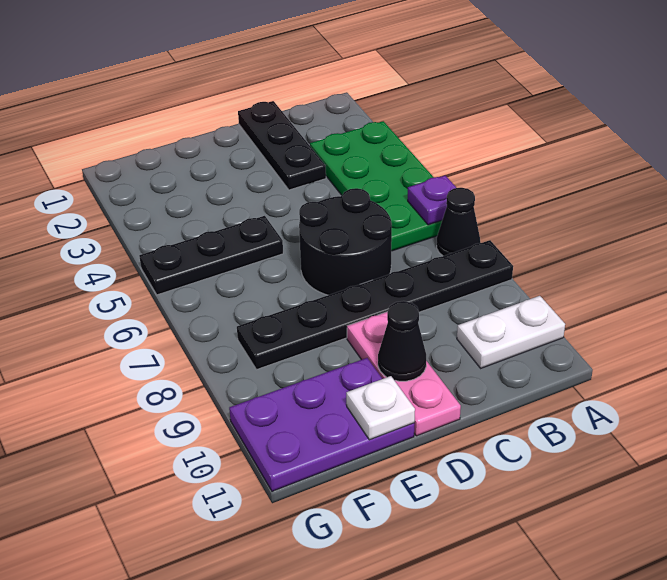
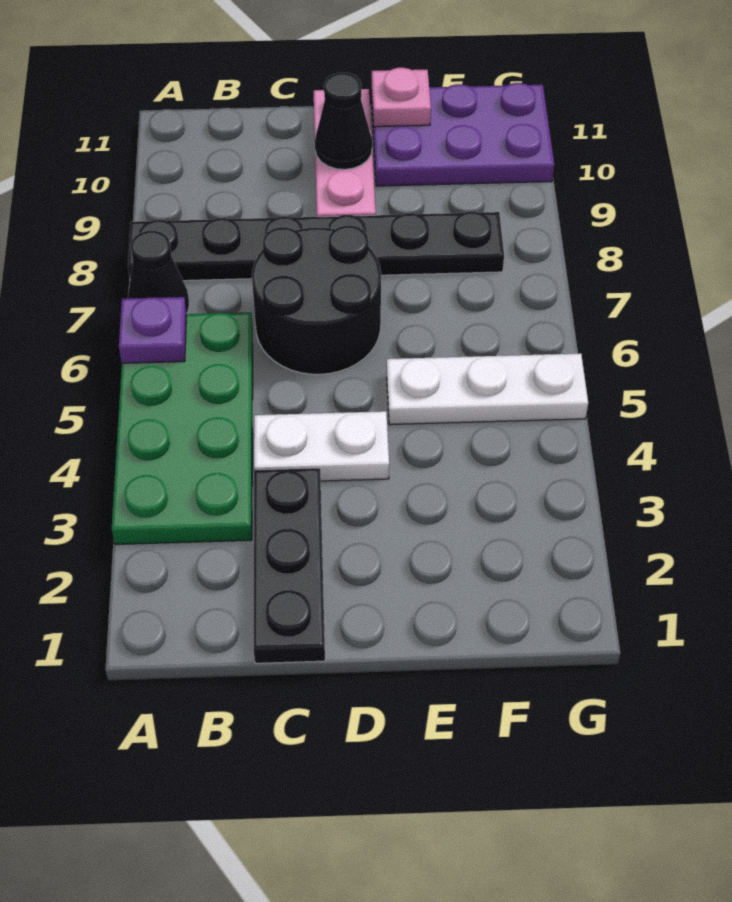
white 1x2 plate [457,296,565,368] -> white 1x2 plate moved to [254,411,389,481]
black 1x3 plate [139,216,283,295] -> white 1x3 plate [387,353,588,425]
white 1x1 plate [346,376,415,440] -> pink 1x1 plate [372,68,431,127]

